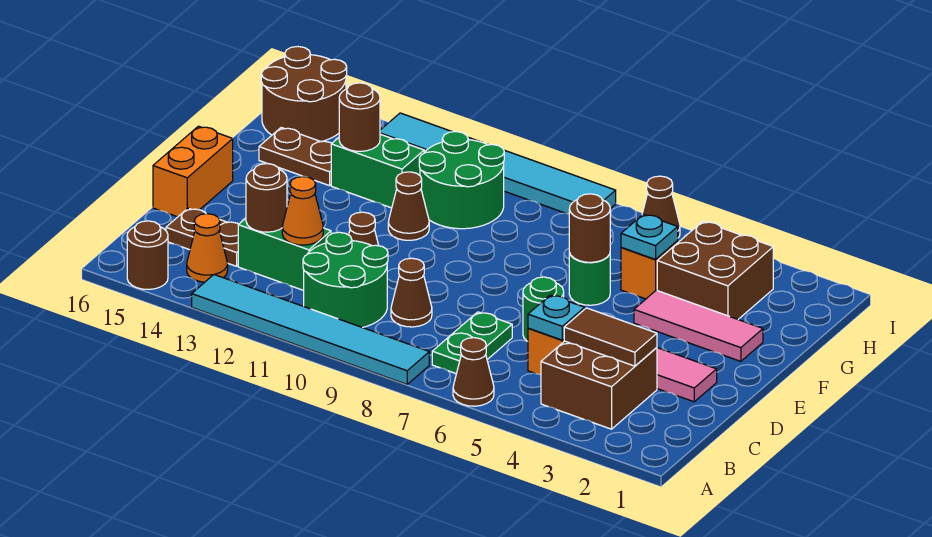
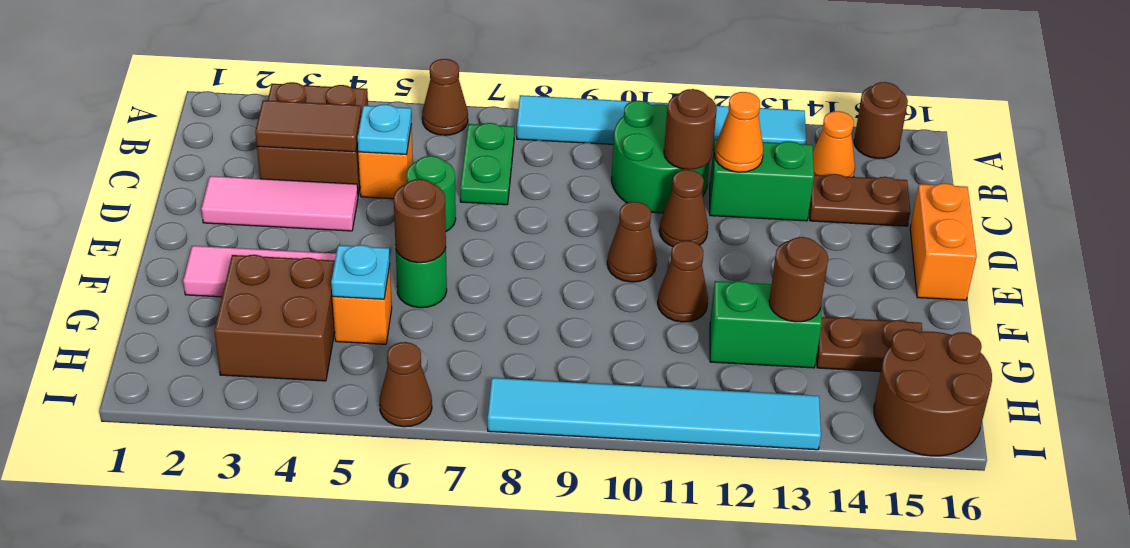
brown 1x1 cone [391,258,432,327] -> brown 1x1 cone moved to [607,202,657,282]
brown 1x1 round brick [246,164,287,232] -> brown 1x1 round brick moved to [664,89,717,170]
green 2x2 round brick [419,132,504,229] -> none

